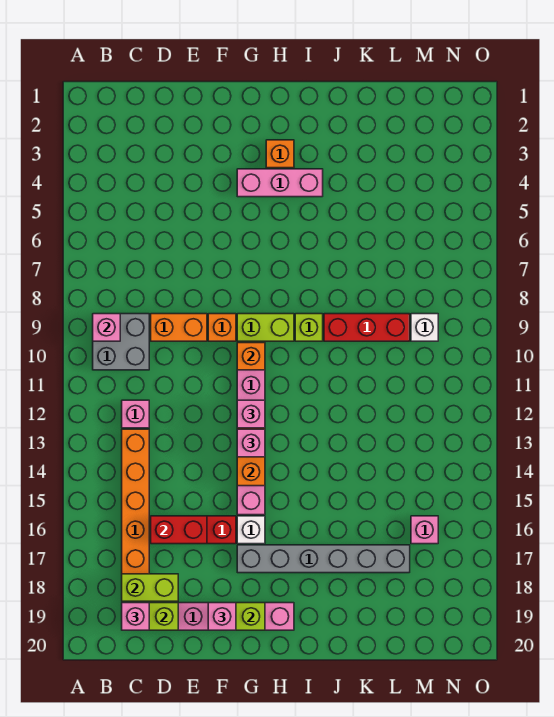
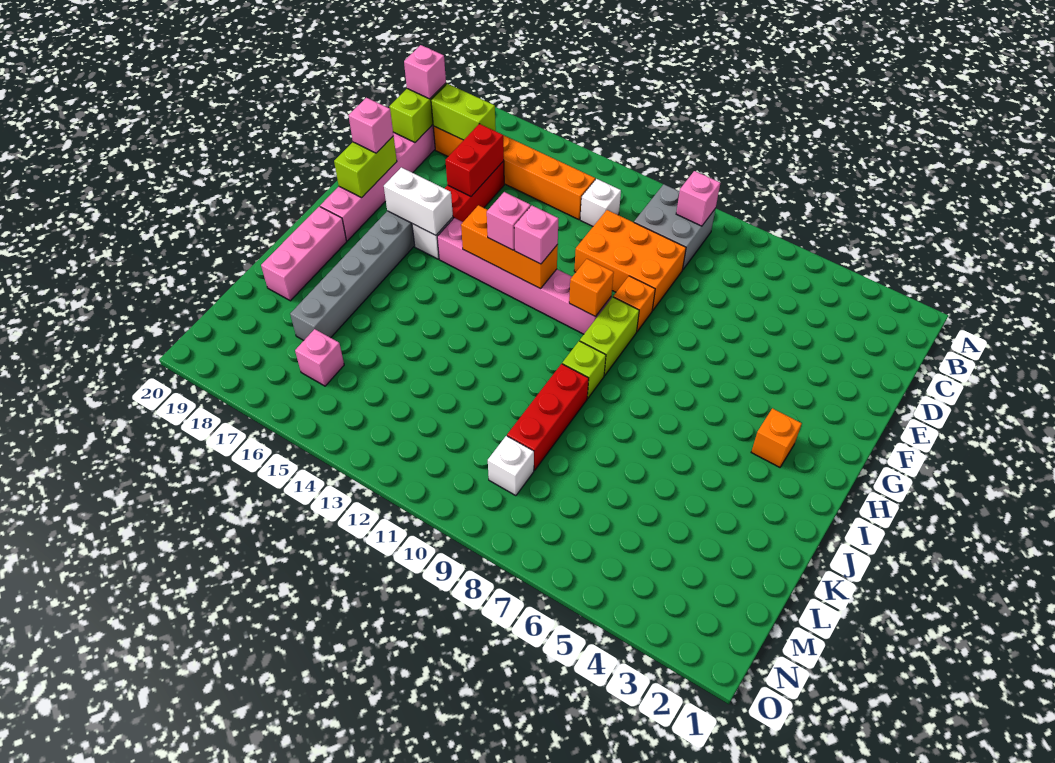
pink 1x1 brick [122,400,149,428] -> white 1x1 brick [580,179,621,226]
lime 1x2 brick [122,574,178,601] -> lime 1x2 brick turned to [431,84,496,140]
orange 1x2 brick [151,314,207,341] -> orange 2x3 brick [574,210,686,311]
pink 1x3 brick [237,169,323,197] -> pink 1x3 brick moved to [261,206,347,301]
none -> white 1x2 brick [384,167,453,235]

